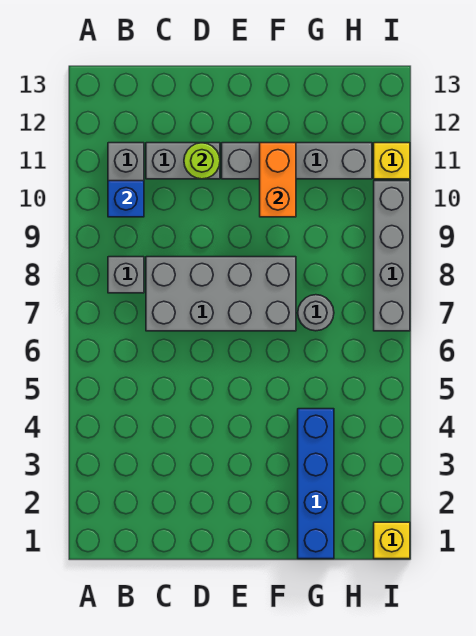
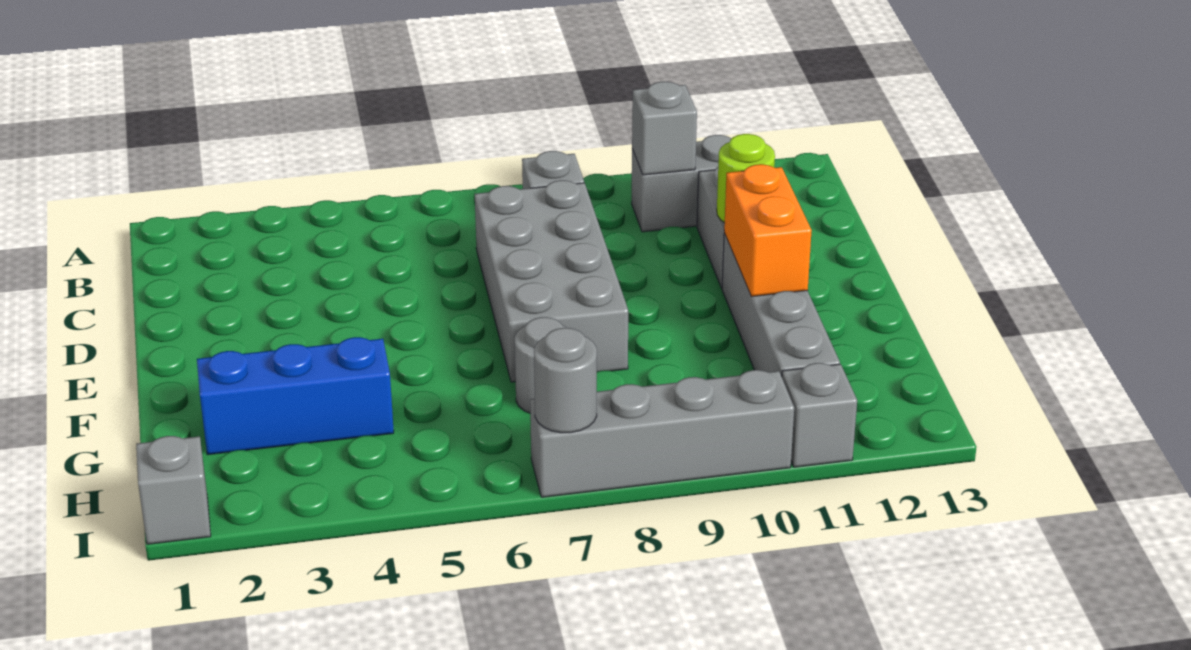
blue 1x1 brick [108,181,144,217] -> grey 1x1 brick [632,82,697,175]
orange 1x2 brick [260,143,296,217] -> orange 1x2 brick turned to [724,164,812,297]
blue 1x4 brick [298,409,334,559] -> blue 1x3 brick [197,337,394,455]
yellow 1x1 brick [374,522,410,559] -> grey 1x1 brick [136,436,211,544]
none -> grey 1x1 round brick [534,328,597,433]
yellow 1x1 brick [374,143,410,179] -> grey 1x1 brick [782,363,857,467]

